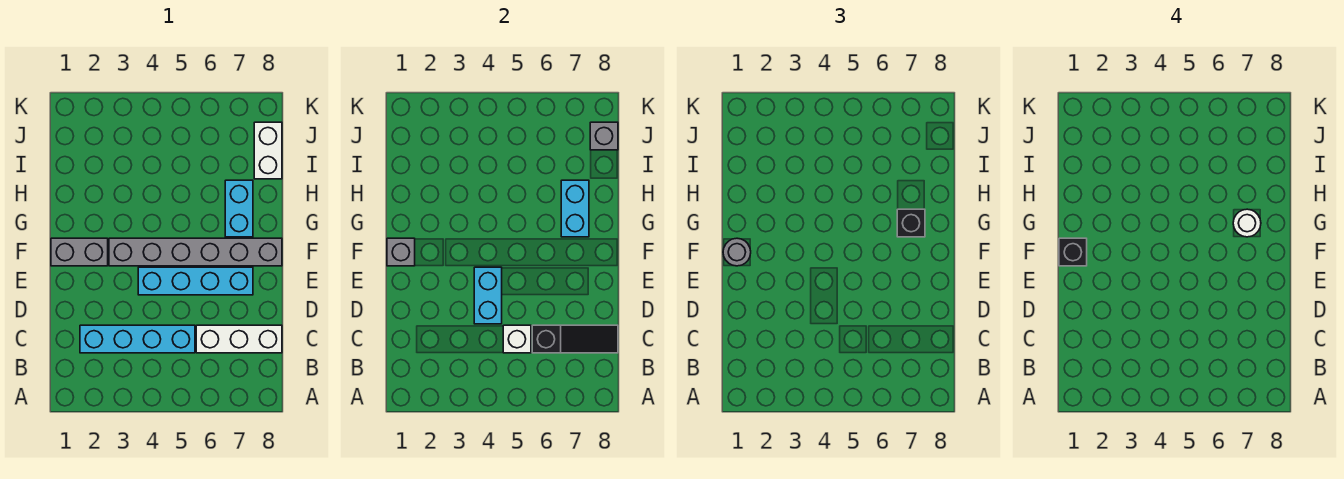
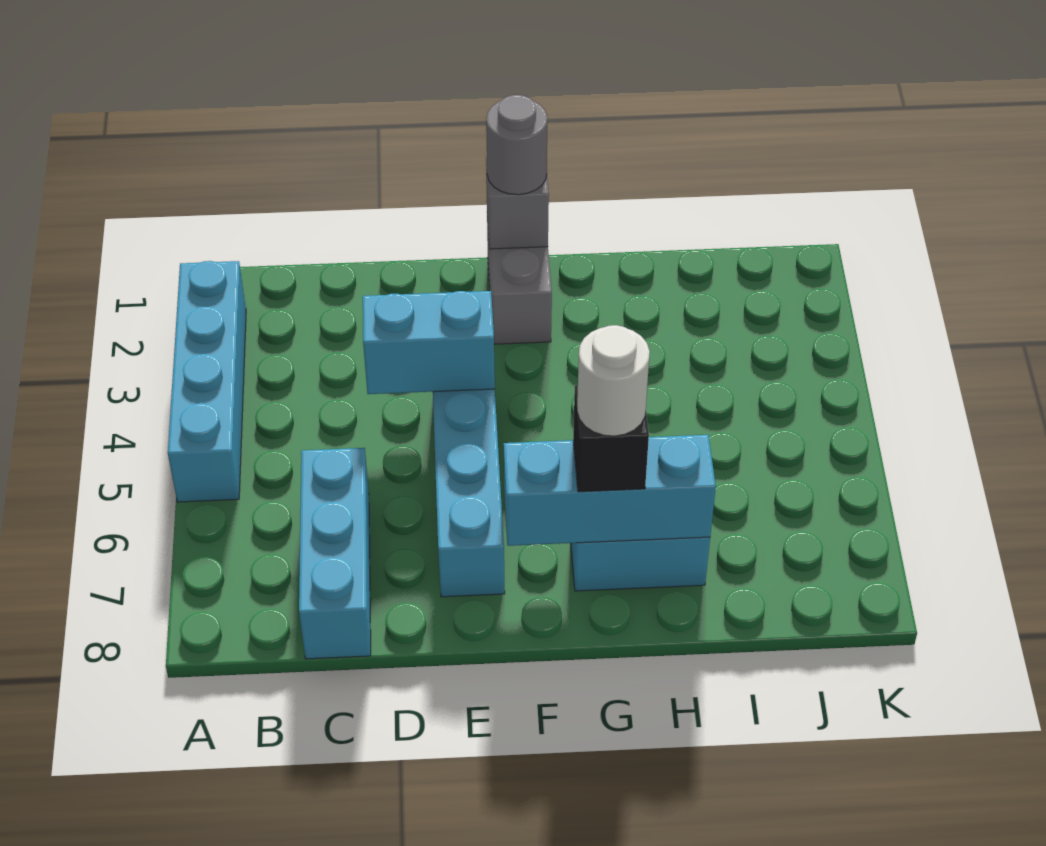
cyan 1x4 brick [80,325,195,353] -> cyan 1x4 brick moved to [168,261,246,502]
white 1x1 brick [503,325,531,353] -> none
white 1x3 brick [196,325,282,353] -> cyan 1x3 brick [299,448,371,659]
black 1x3 slope [532,325,618,353] -> none
black 1x1 brick [1059,238,1087,266] -> none
grey 1x6 brick [109,238,282,266] -> none
cyan 1x2 brick [561,180,589,237] -> cyan 1x3 brick [504,435,716,546]
white 1x2 brick [254,122,282,179] -> none
grey 1x1 brick [590,122,618,150] -> none

